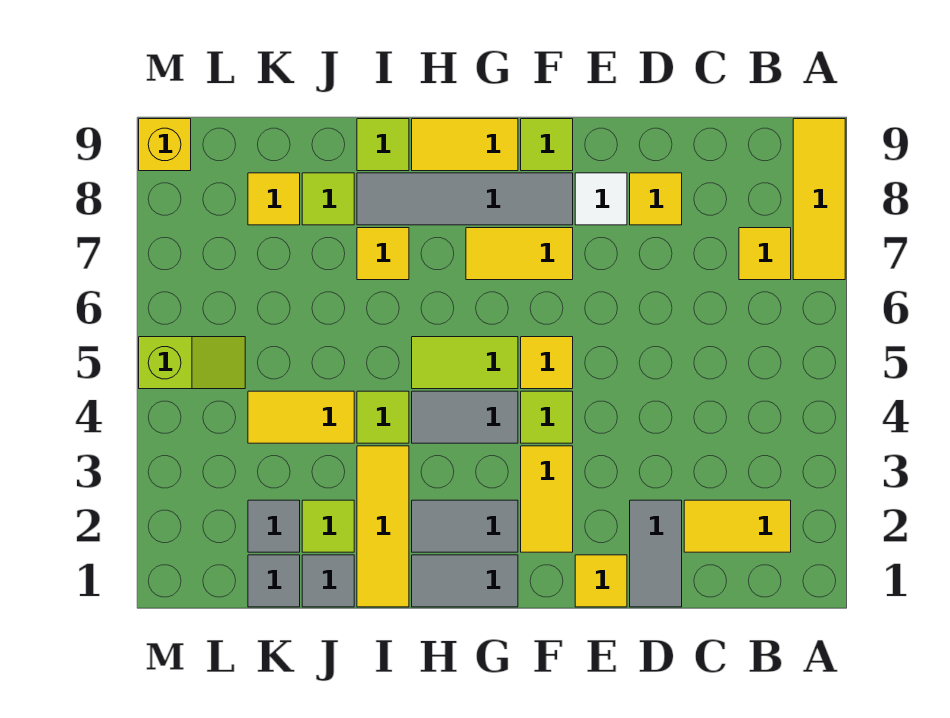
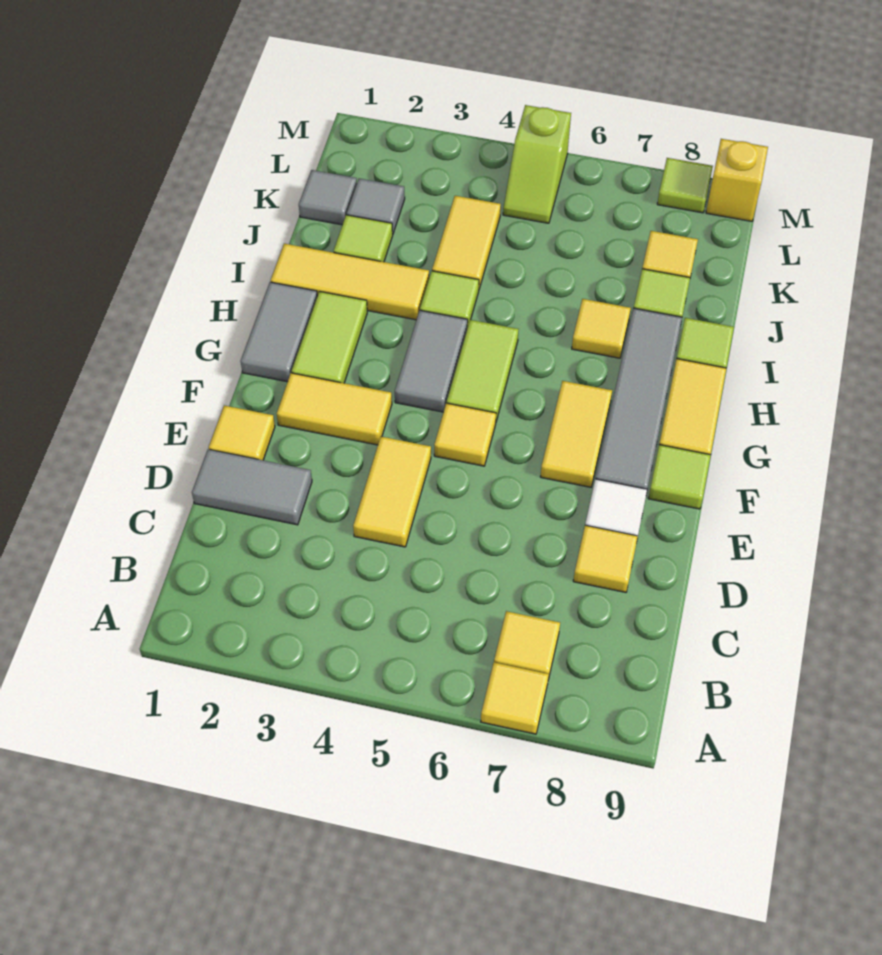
yellow 1x3 tile [793,119,845,280] -> yellow 1x1 tile [481,662,549,734]
yellow 1x2 tile [684,500,791,552] -> yellow 1x2 tile moved to [353,437,431,547]
lime 1x1 tile [521,391,573,443] -> lime 1x1 tile moved to [657,158,713,213]
grey 1x2 tile [412,500,518,552] -> lime 1x2 tile [292,291,367,383]
grey 1x1 tile [302,555,354,607] -> none

